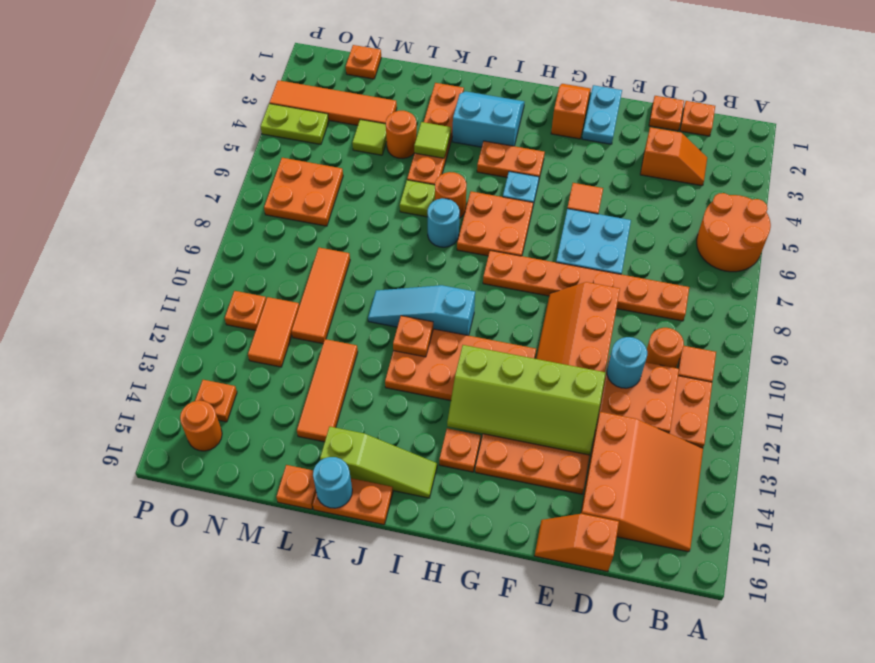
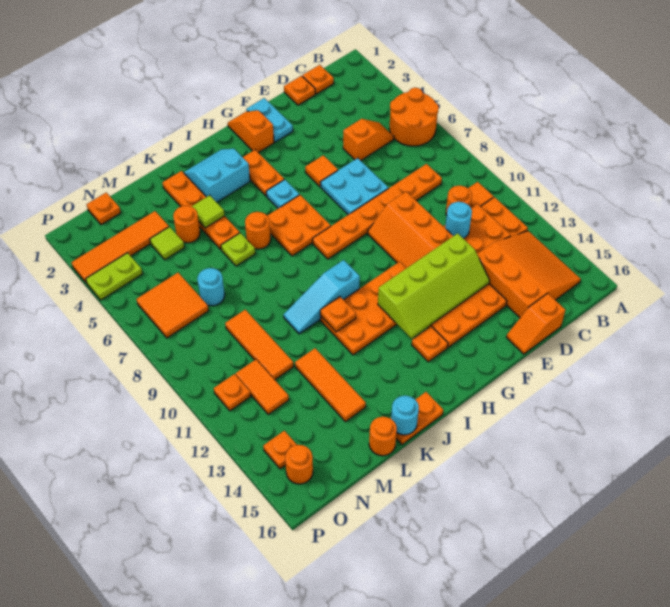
orange 1x2 slope [640,127,707,186] -> orange 1x2 slope moved to [343,119,394,161]
orange 1x2 plate [477,141,545,183] -> orange 1x2 plate turned to [243,150,284,196]
lime 1x3 slope [320,427,437,498] -> none
cyan 1x1 round brick [428,198,460,247] -> cyan 1x1 round brick moved to [197,268,225,306]
orange 1x1 plate [276,465,316,510] -> orange 1x1 round brick [369,417,397,456]
orange 2x2 plate [264,158,343,226] -> orange 2x2 tile [137,273,209,338]

